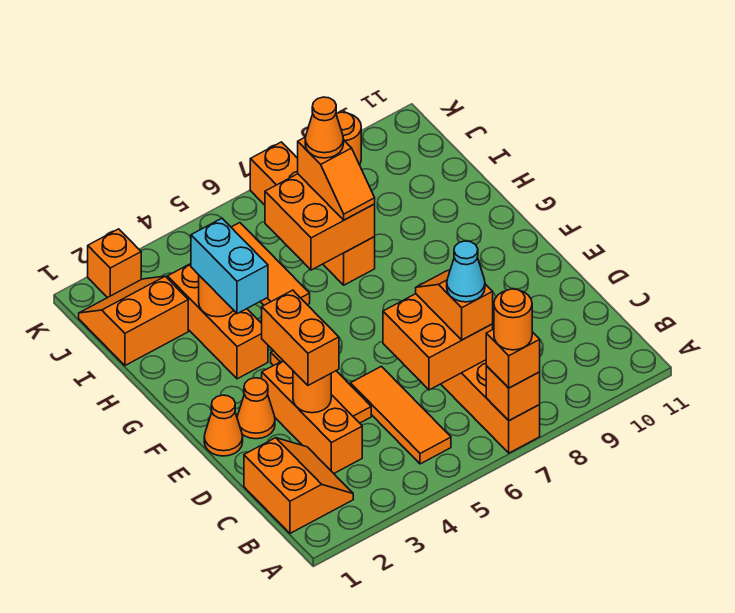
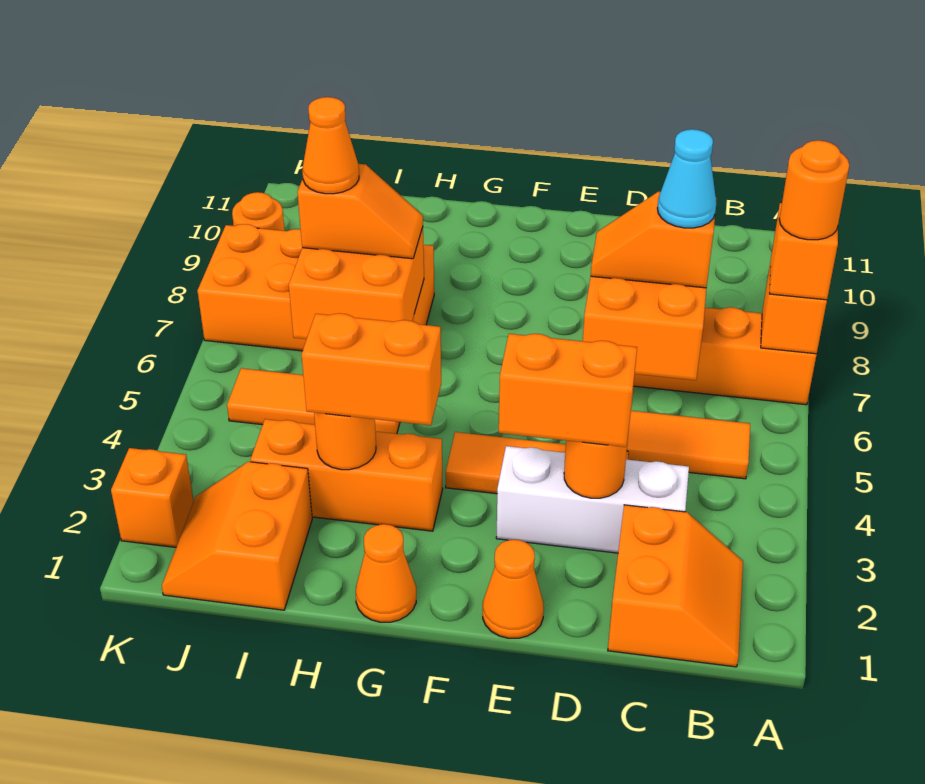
orange 2x2 slope [244,438,353,533] -> orange 2x2 slope turned to [608,505,743,667]
orange 1x3 brick [262,361,362,473] -> white 1x3 brick [496,446,689,553]
orange 1x1 cone [237,378,275,439] -> orange 1x1 cone moved to [356,524,416,622]
cyan 1x2 brick [191,218,268,314] -> orange 1x2 brick [302,313,441,425]
orange 1x4 brick [250,142,375,285] -> orange 2x4 brick [197,224,434,351]

